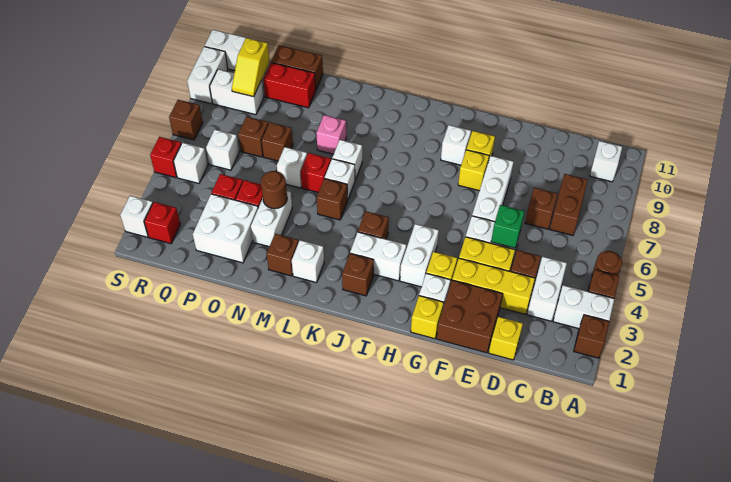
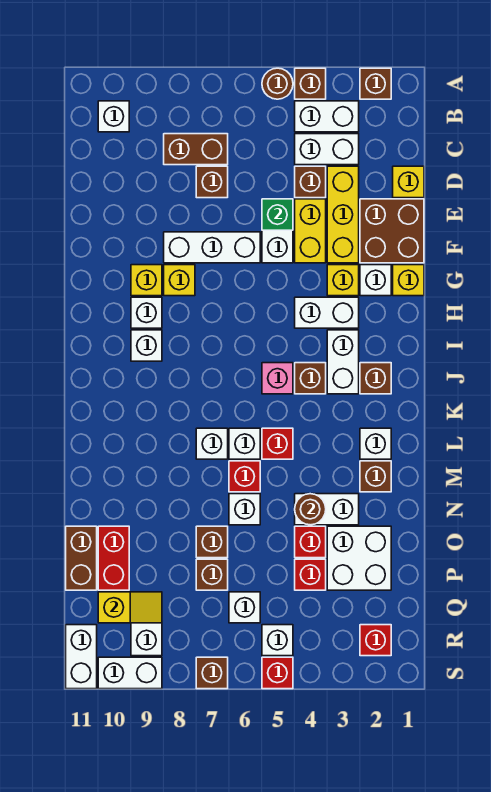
white 1x2 brick [553,285,614,329] -> white 1x2 brick turned to [295,101,359,132]
brown 1x1 brick [317,178,348,220] -> red 1x1 brick [262,428,293,459]
pink 1x1 brick [316,115,346,154] -> pink 1x1 brick moved to [262,363,293,394]
white 1x1 brick [120,196,153,237] -> white 1x1 brick moved to [131,330,162,361]

